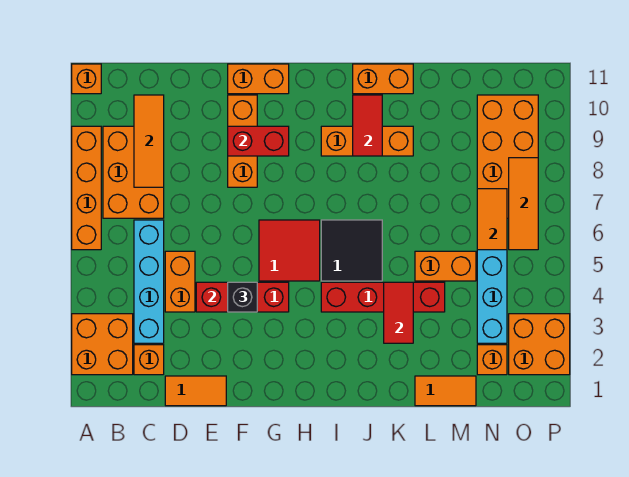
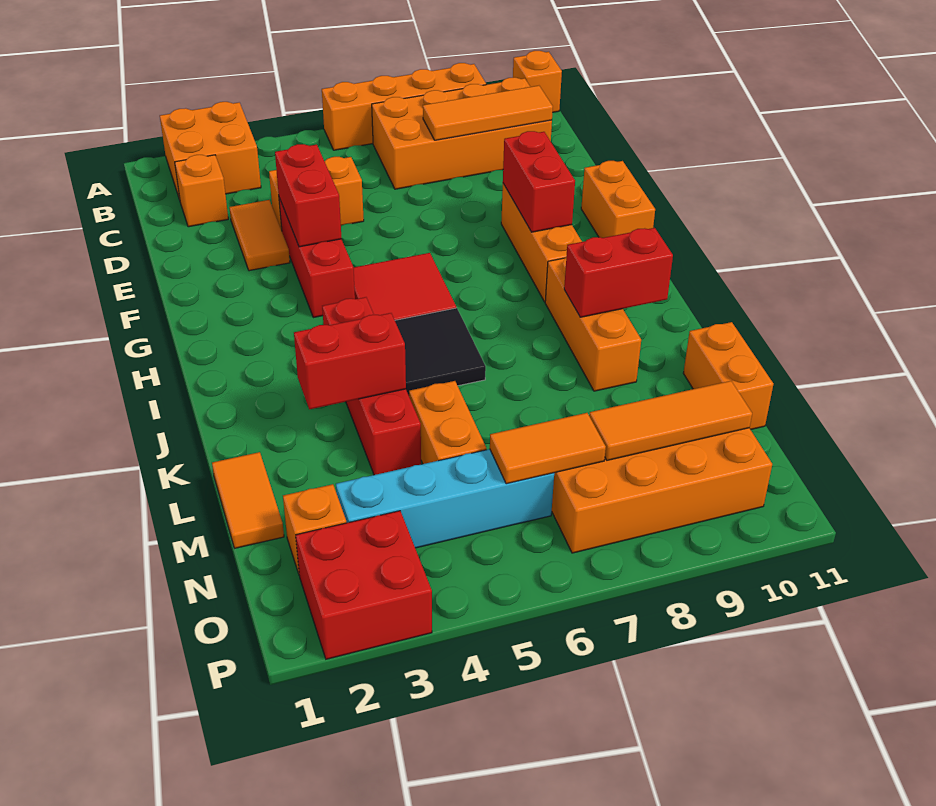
orange 2x3 brick [103,126,164,218] -> orange 2x4 brick [372,77,552,189]
cyan 1x4 brick [134,220,164,343] -> none
orange 1x2 tile [165,376,226,406] -> orange 1x2 tile moved to [229,200,290,271]
black 1x1 brick [228,282,257,312] -> none
orange 1x3 brick [228,95,257,187] -> orange 1x3 brick turned to [501,184,582,302]
red 1x2 tile [353,95,382,156] -> red 1x2 brick [564,228,673,317]
orange 1x2 brick [353,64,413,94] -> orange 1x2 brick moved to [683,322,773,430]
red 1x2 tile [384,282,413,343] -> red 1x2 brick [294,313,406,409]
orange 2x2 brick [509,314,570,375] -> red 2x2 brick [296,511,432,659]
orange 1x3 tile [509,158,538,250] -> orange 1x3 tile moved to [589,381,752,460]

